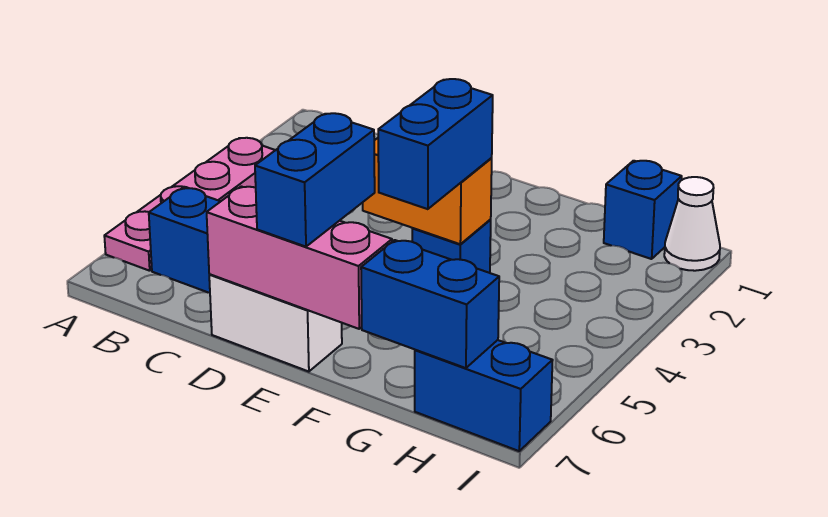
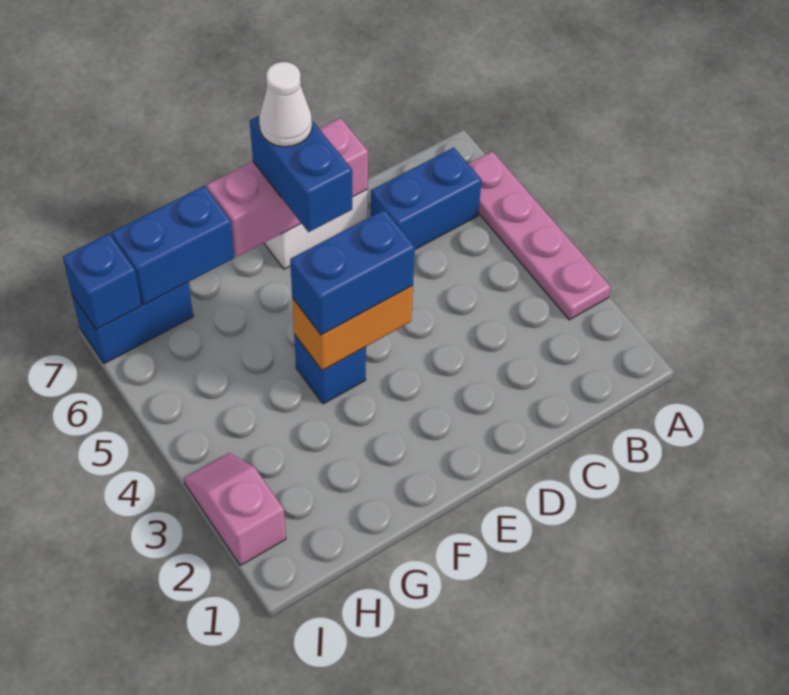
blue 1x2 brick [378,79,493,209] -> blue 1x2 brick turned to [290,210,415,335]
blue 1x1 brick [604,161,682,259] -> blue 1x1 brick moved to [63,234,141,330]
white 1x1 cone [664,177,720,271] -> white 1x1 cone moved to [259,62,312,147]
none -> pink 1x2 slope [184,453,286,565]

